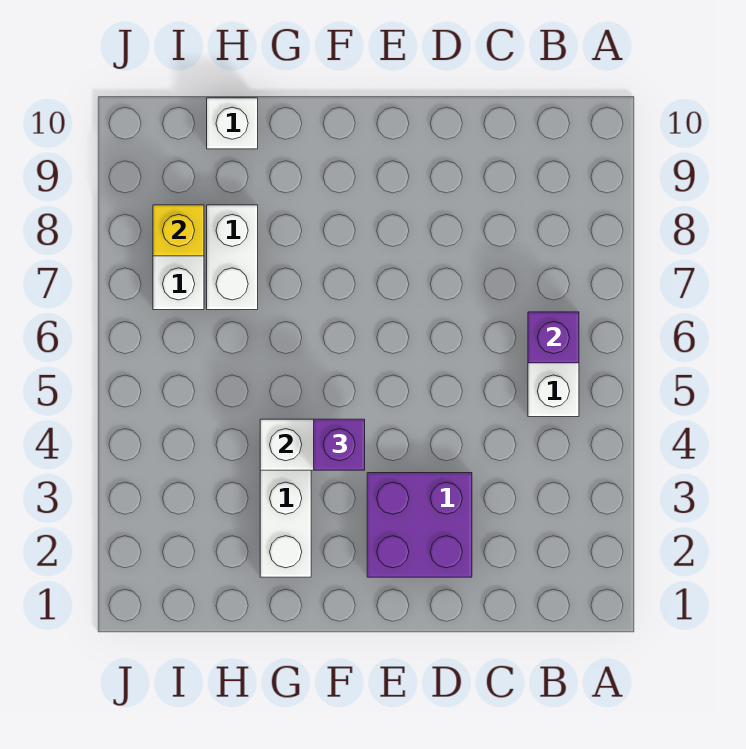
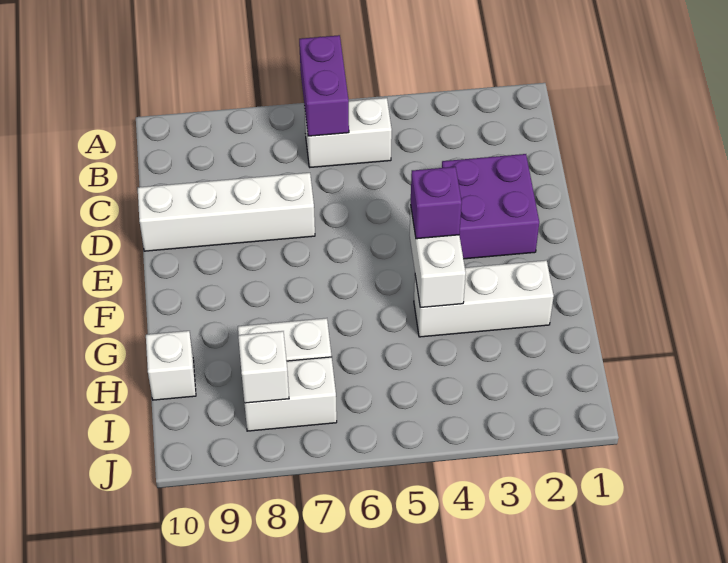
purple 1x1 brick [528,312,579,363] -> purple 1x2 brick [299,35,349,136]
none -> white 1x4 brick [138,173,315,251]
yellow 1x1 brick [153,205,204,256] -> white 1x1 brick [238,331,289,403]

